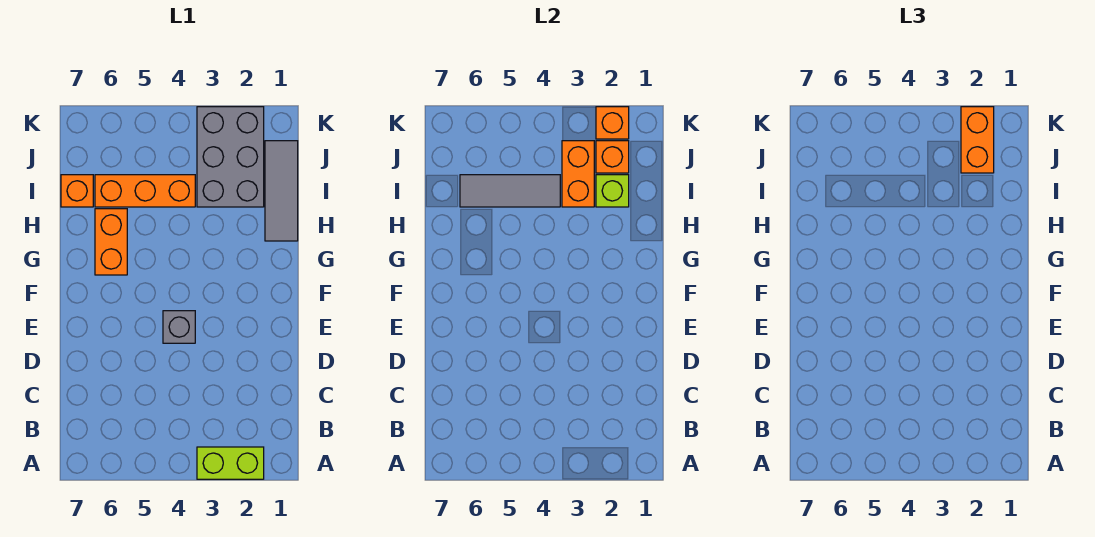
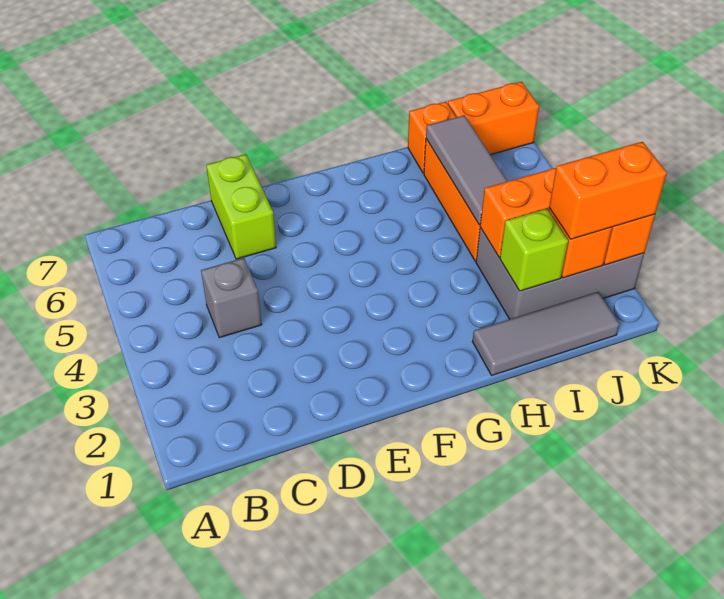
lime 1x2 brick [197,447,264,479] -> lime 1x2 brick moved to [206,154,276,259]
grey 1x1 brick [163,311,195,343] -> grey 1x1 brick moved to [201,258,262,338]
orange 1x2 brick [95,209,127,275] -> orange 1x2 brick moved to [448,82,539,155]

